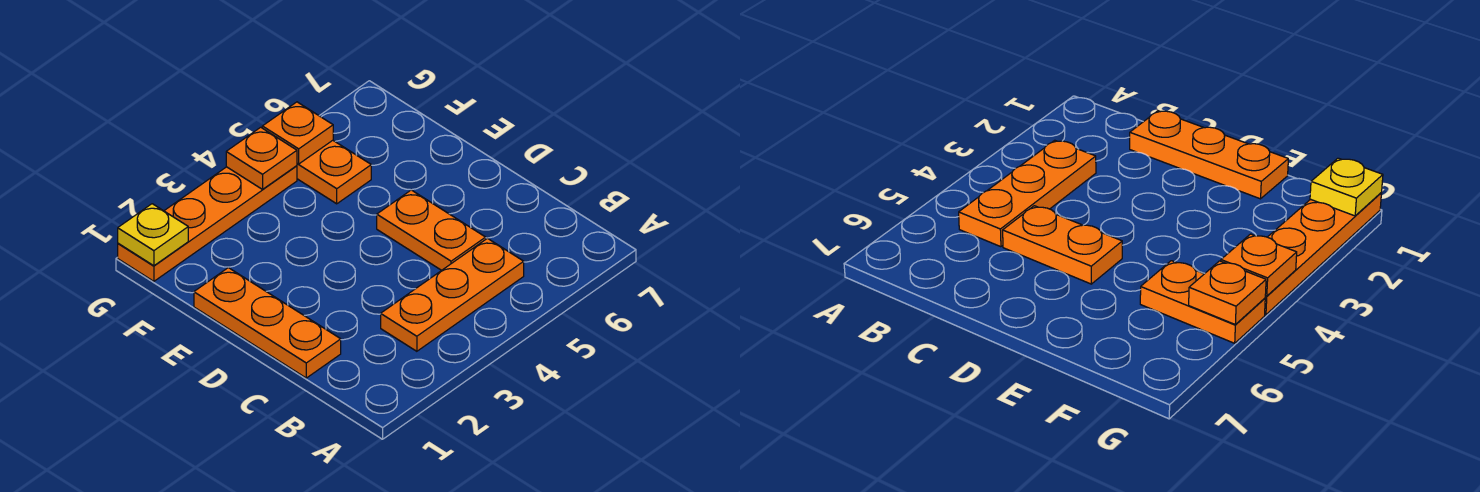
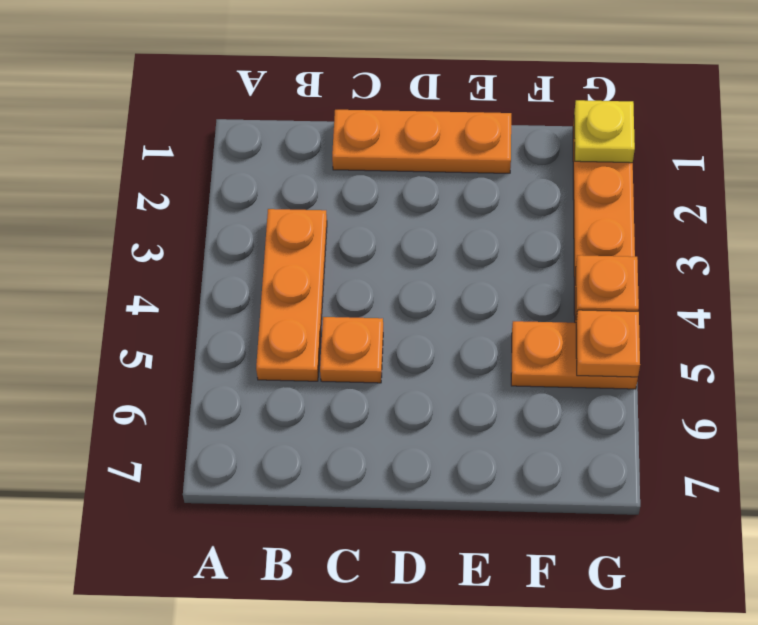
orange 1x2 plate [377,190,486,270] -> orange 1x1 plate [320,317,383,383]

